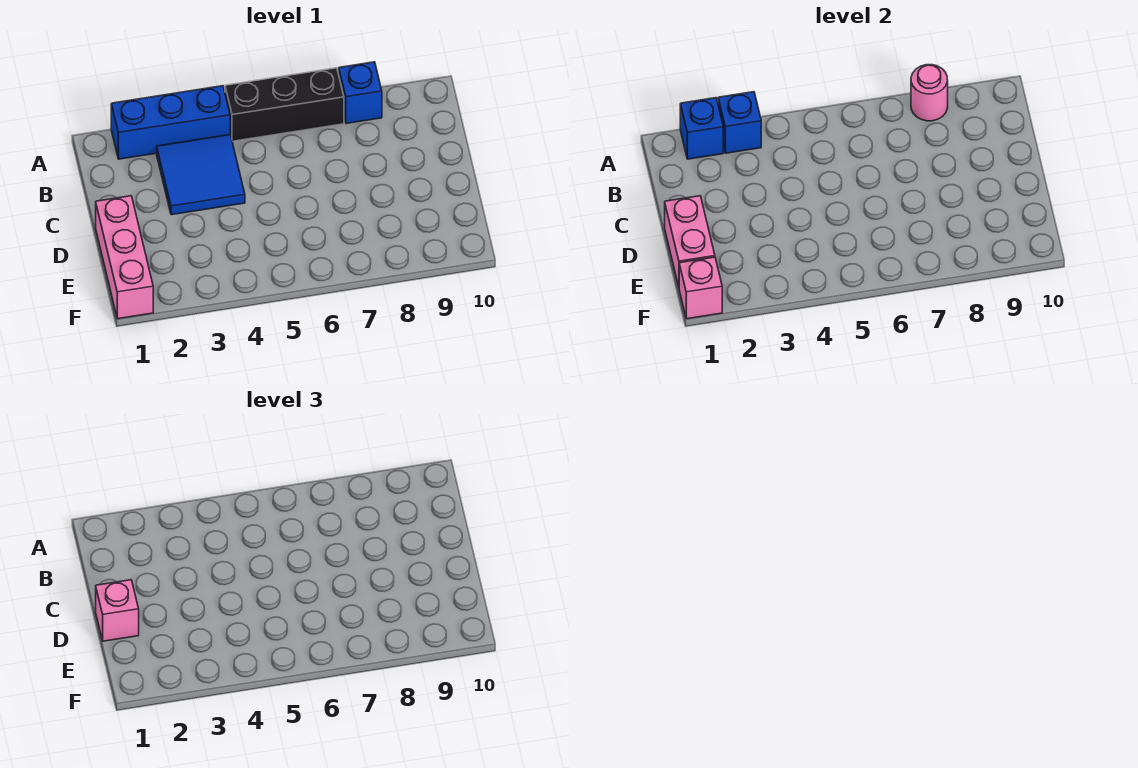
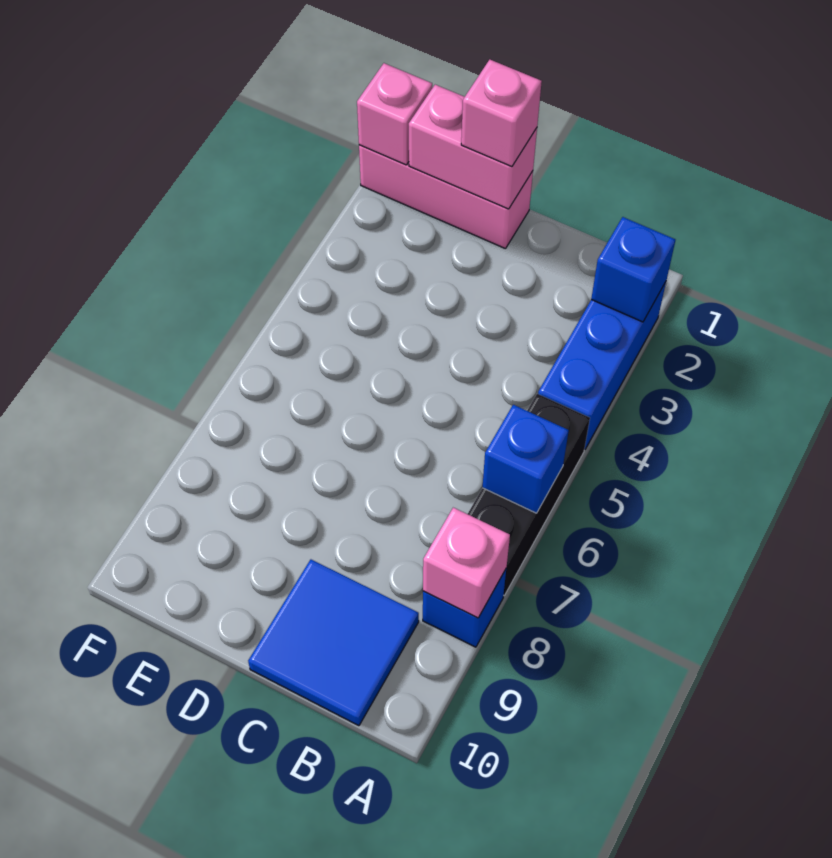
blue 1x1 brick [718,92,761,153] -> blue 1x1 brick moved to [482,405,569,513]
pink 1x1 round brick [911,65,948,121] -> pink 1x1 brick [423,508,510,618]
blue 2x2 tile [157,135,245,215] -> blue 2x2 tile moved to [248,560,419,726]

